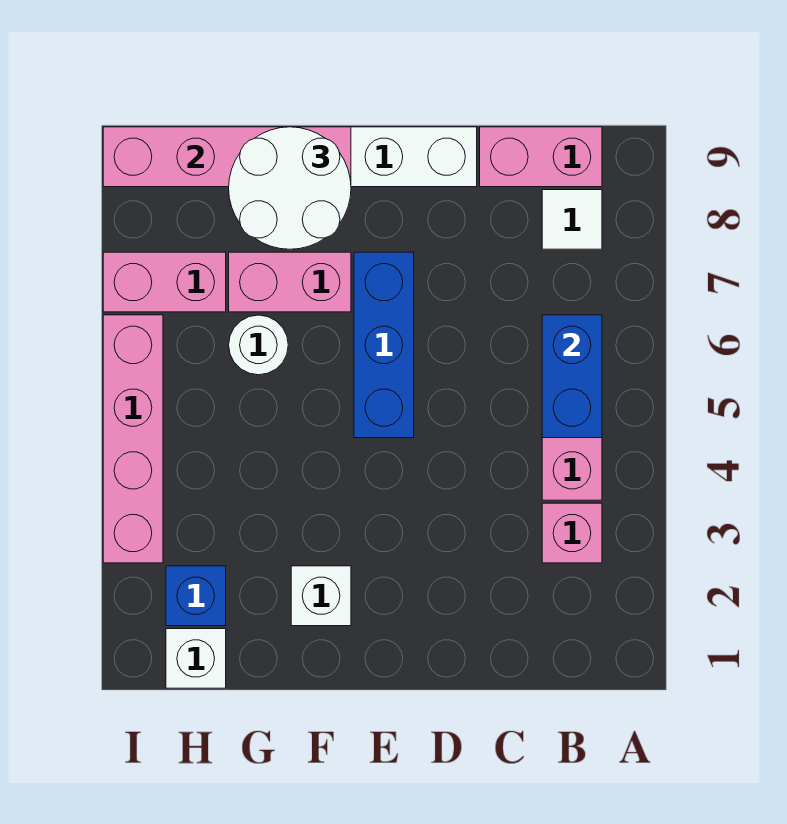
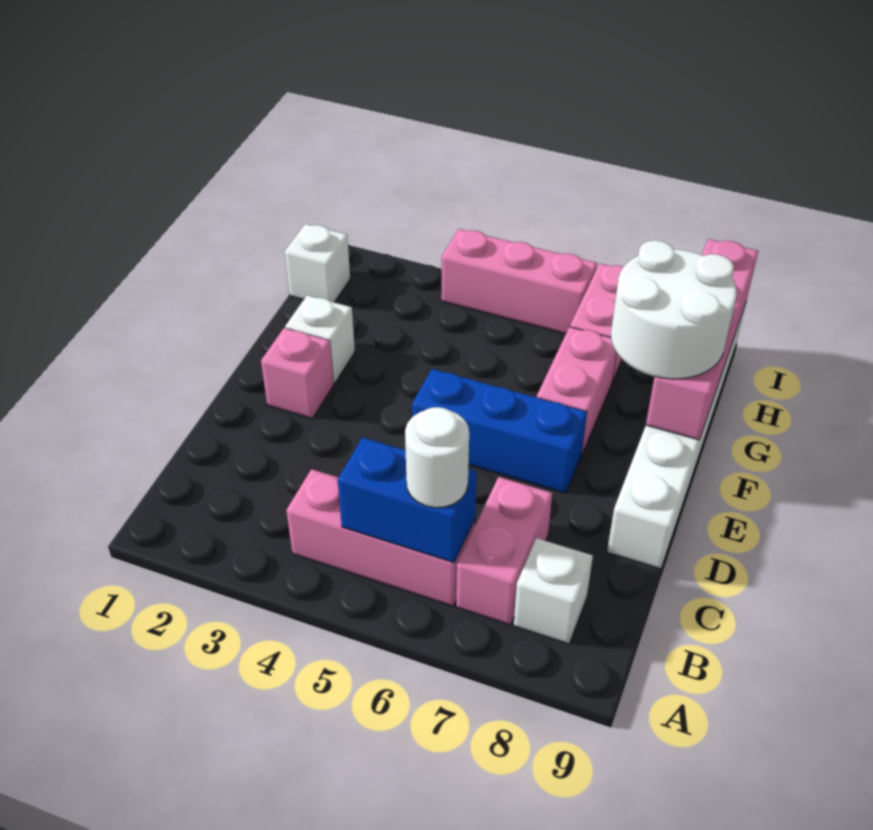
pink 1x1 brick [542,503,602,563] -> pink 1x1 brick moved to [261,328,334,418]
white 1x1 tile [542,190,602,249] -> white 1x1 brick [513,538,593,644]
pink 1x2 brick [480,127,602,187] -> pink 1x2 brick moved to [456,477,552,625]
white 1x1 round brick [229,315,288,375] -> white 1x1 round brick moved to [405,407,469,508]
blue 1x1 brick [166,566,226,626] -> none
pink 1x4 brick [103,315,163,563] -> pink 1x3 brick [441,229,597,334]

